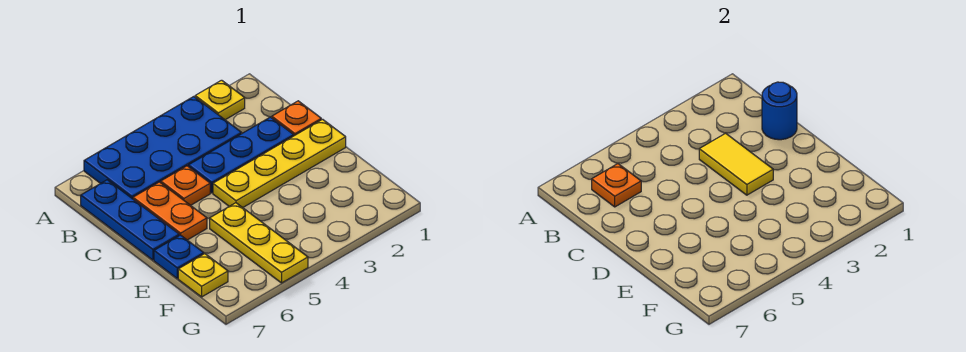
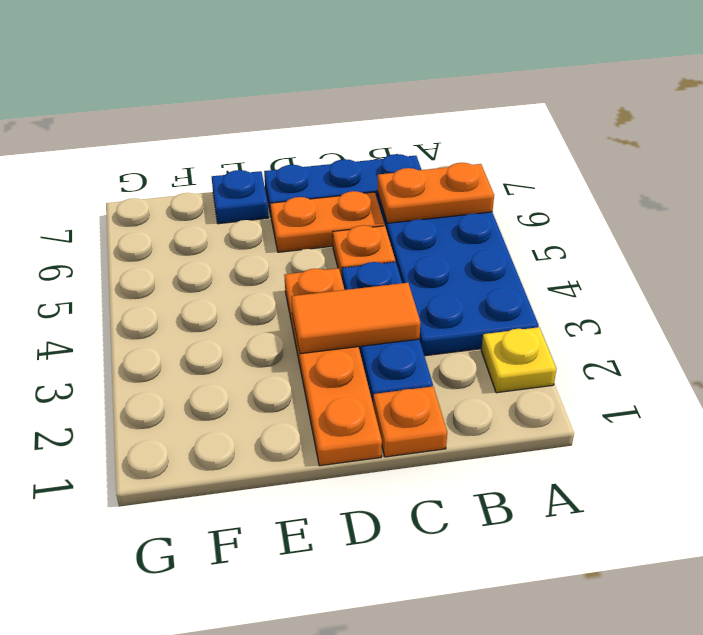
orange 1x1 plate [592,164,641,207] -> orange 1x2 plate [377,163,494,223]
blue 1x1 round brick [762,82,797,140] -> none
yellow 1x2 tile [699,133,773,195] -> orange 1x2 tile [291,283,420,354]
yellow 1x4 plate [213,119,346,208] -> orange 1x4 plate [284,268,382,466]
yellow 1x3 plate [210,203,308,283] -> none
yellow 1x1 plate [178,254,228,297] -> none

